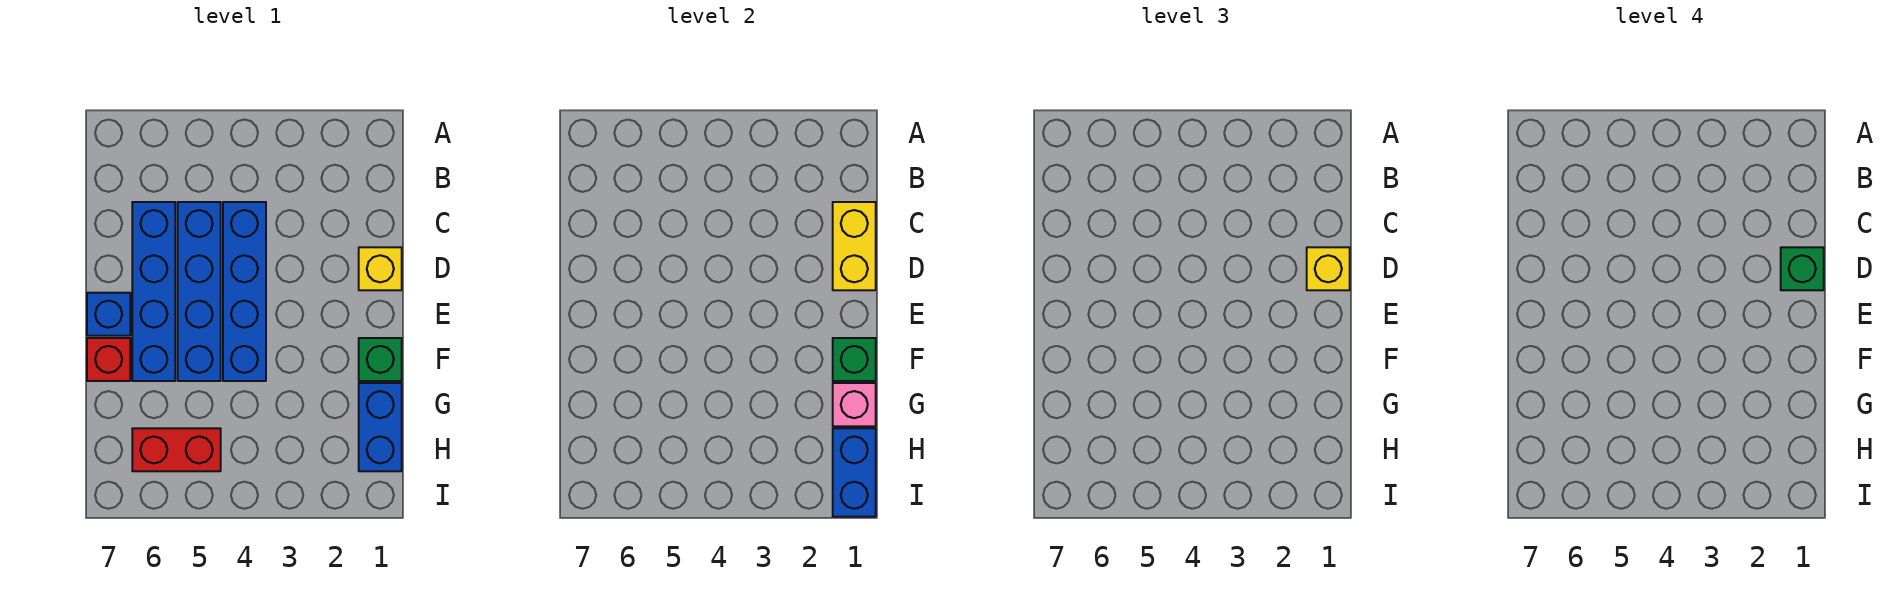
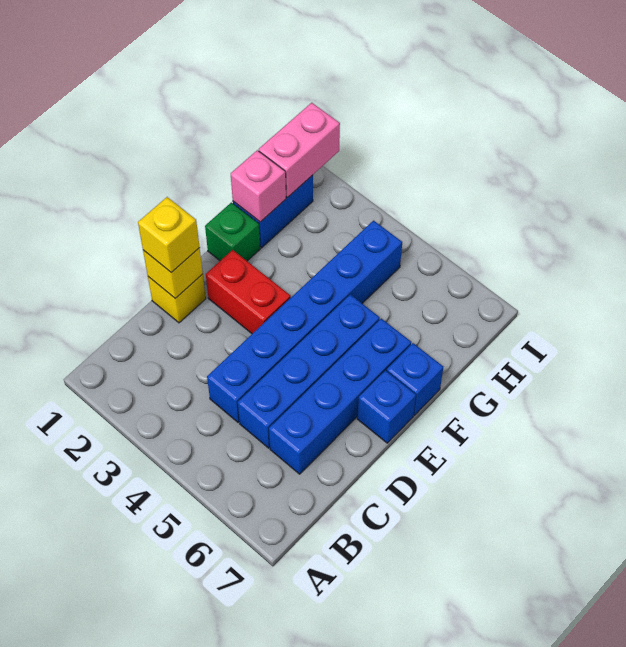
yellow 1x2 brick [833,202,876,290] -> yellow 1x1 brick [143,248,203,298]
blue 1x4 brick [223,202,266,381] -> blue 1x6 brick [207,221,402,422]
green 1x1 brick [1781,247,1824,290] -> none
green 1x1 brick [833,338,876,381] -> none
red 1x1 brick [87,338,130,381] -> blue 1x1 brick [387,343,443,415]
blue 1x2 brick [833,428,876,517] -> pink 1x2 brick [259,103,340,197]
red 1x2 brick [132,428,221,471] -> red 1x2 brick moved to [206,250,291,334]

